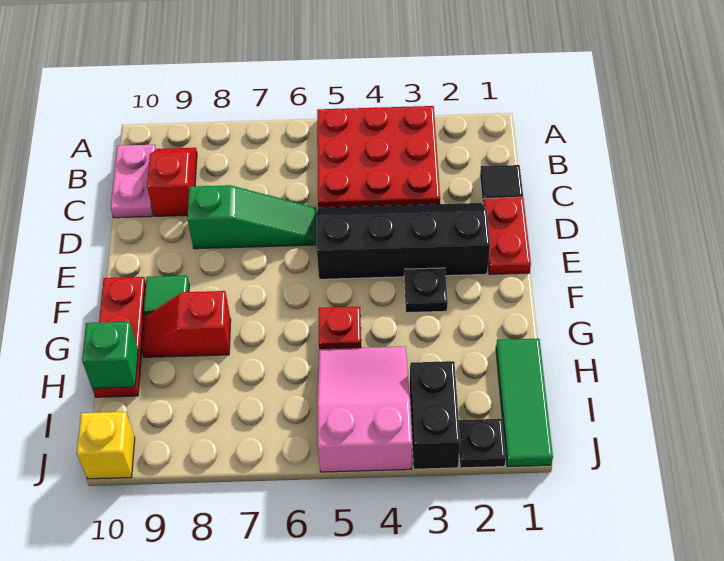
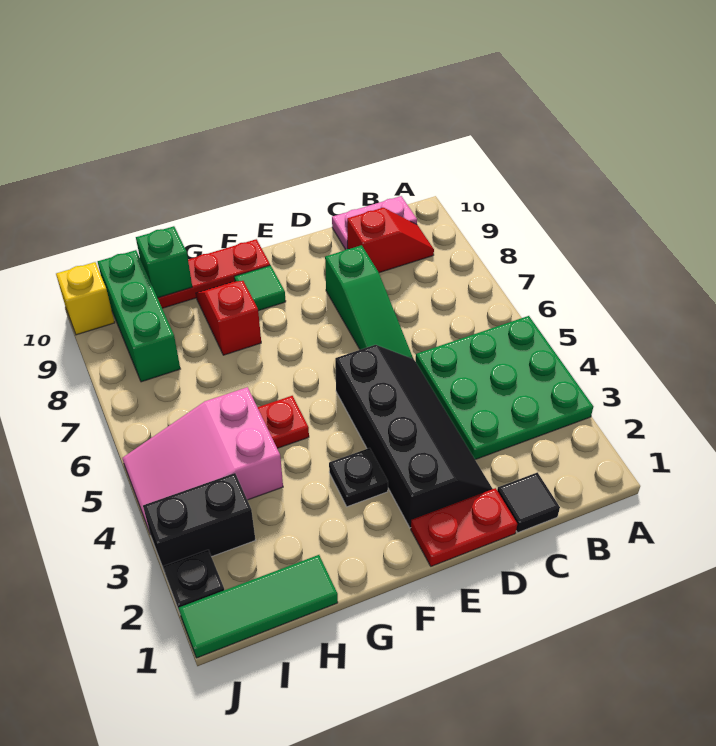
red 3x3 plate [317,106,440,208] -> green 3x3 plate [416,316,593,460]
pink 2x3 slope [318,346,412,472] -> pink 2x3 slope turned to [122,387,283,530]
none -> green 1x3 brick [98,250,180,382]

